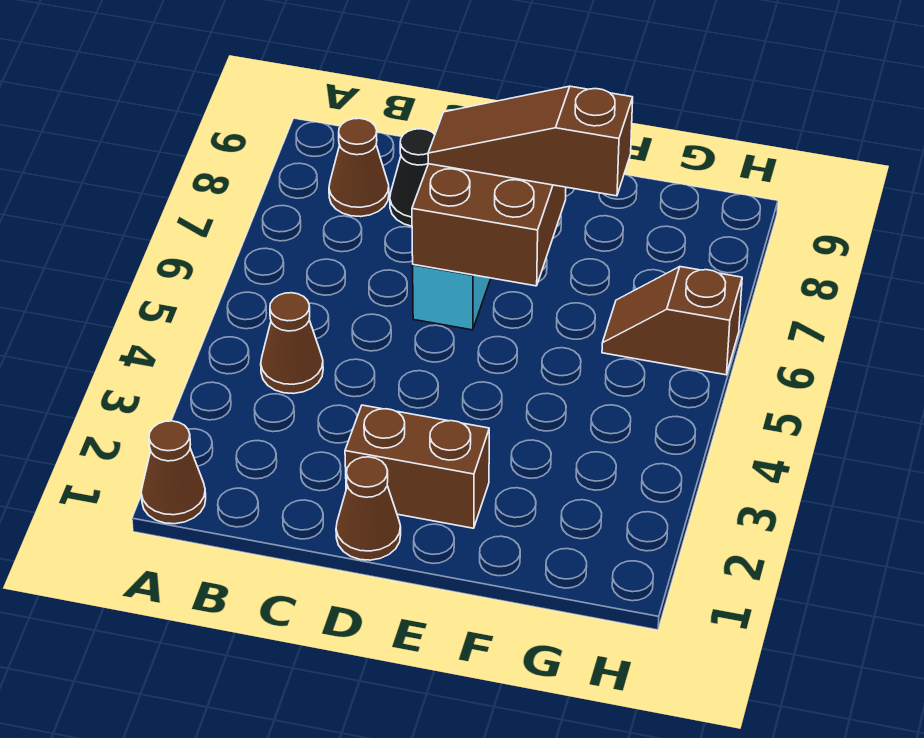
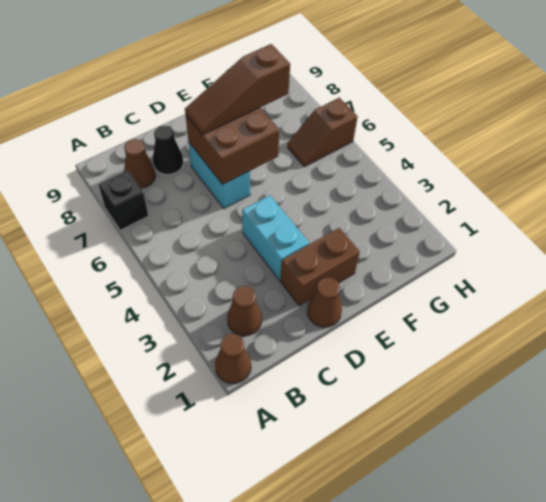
none -> black 1x1 brick [99,171,148,230]
brown 1x1 cone [261,293,323,394] -> brown 1x1 cone moved to [227,286,262,336]
none -> cyan 1x2 brick [242,195,309,280]

